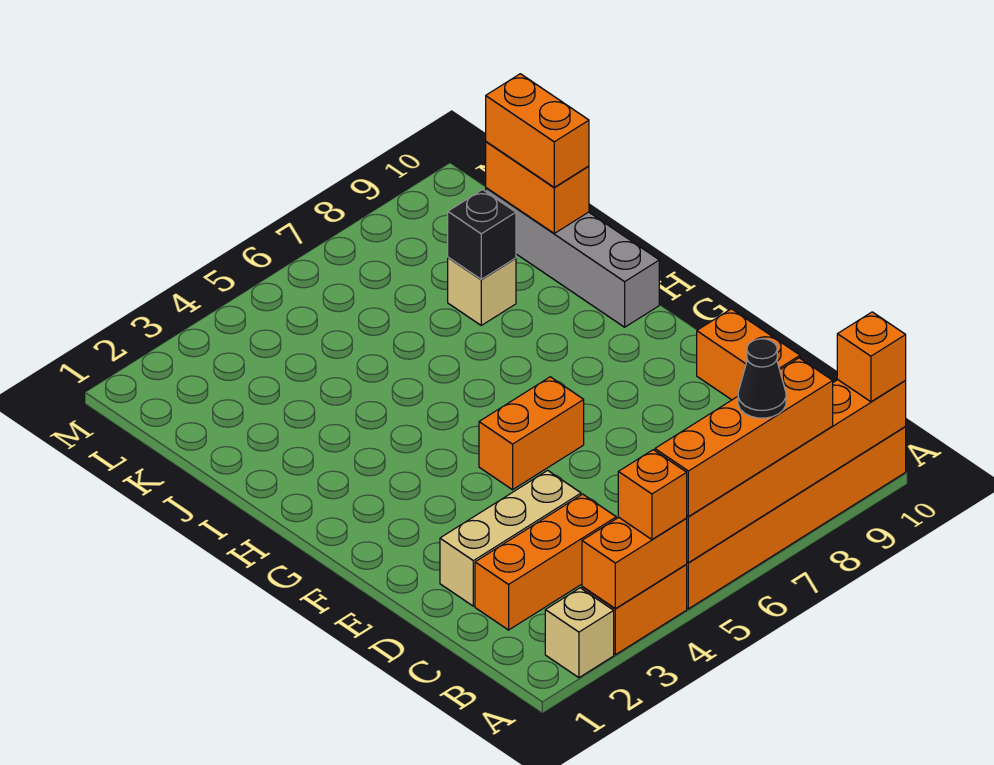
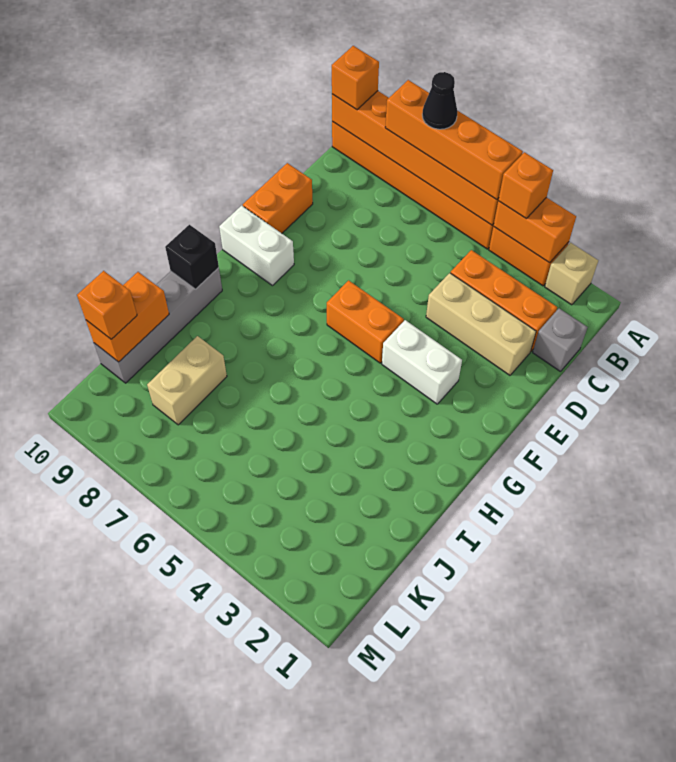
none -> grey 1x1 brick [533,308,588,372]
none -> white 1x2 brick [382,320,462,404]
none -> white 1x2 brick [219,205,294,286]
tan 1x1 brick [448,257,516,325] -> tan 1x2 brick [147,336,227,425]
black 1x1 brick [448,190,516,279] -> black 1x1 brick moved to [165,225,219,289]
orange 1x2 brick [486,74,589,187] -> orange 1x1 brick [77,271,137,339]

